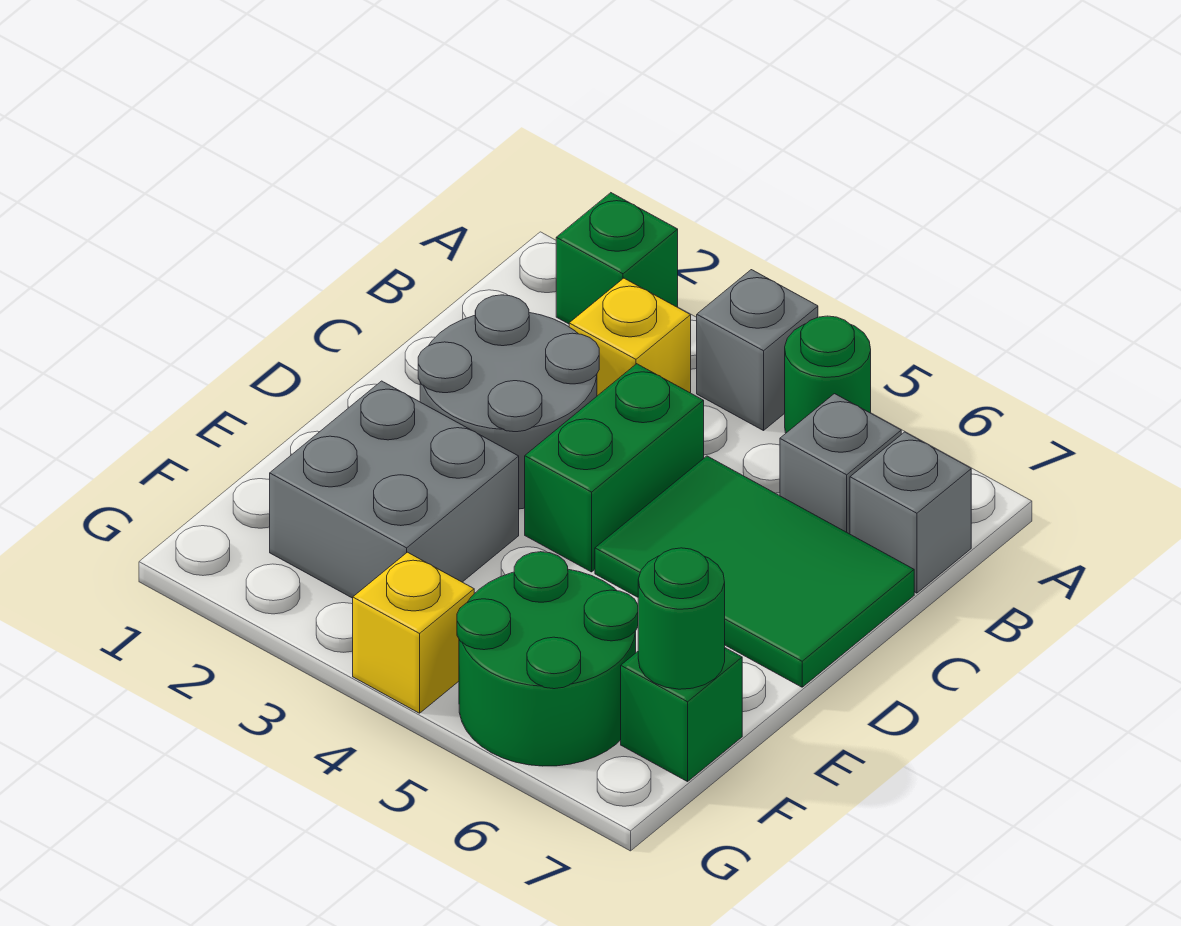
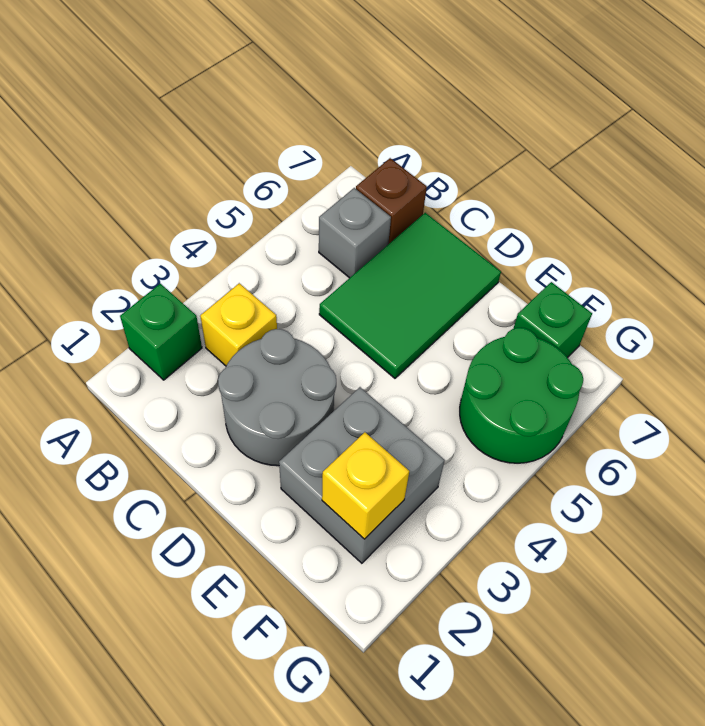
grey 1x1 brick [697,270,818,431] -> none
green 1x1 round brick [785,316,871,433] -> none
grey 1x1 brick [850,432,971,593] -> brown 1x1 brick [356,158,427,244]
green 1x2 brick [525,364,704,572] -> none
green 1x1 round brick [638,548,725,689] -> none
yellow 1x1 brick [353,552,474,713] -> yellow 1x1 brick moved to [322,432,409,539]

